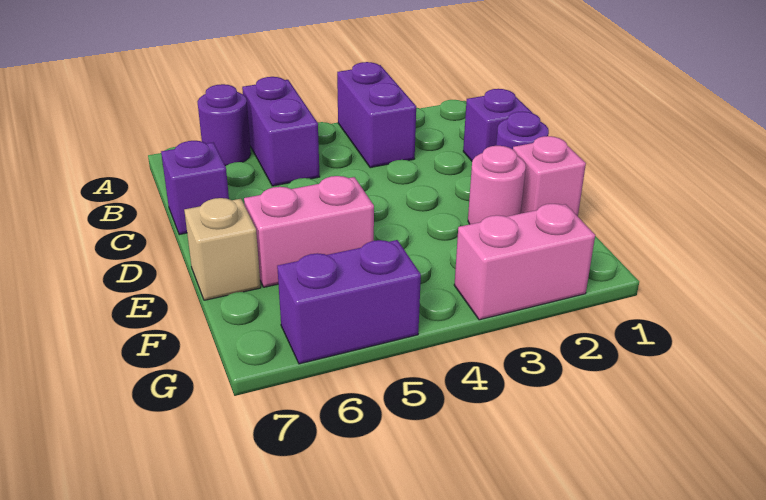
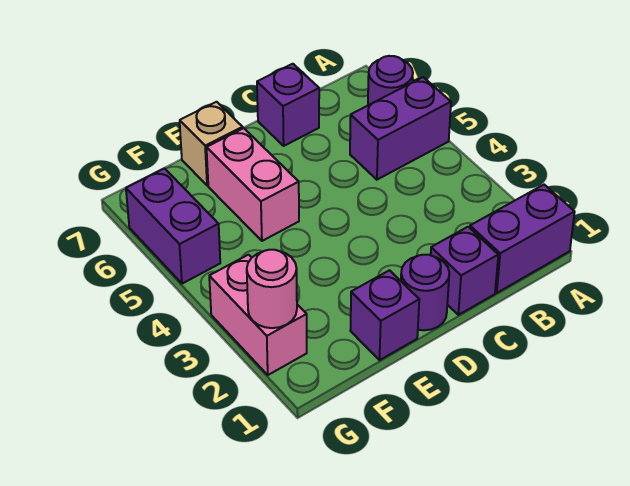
purple 1x2 brick [337,62,416,168] -> purple 1x2 brick moved to [470,185,575,293]
pink 1x1 brick [513,136,586,216] -> purple 1x1 brick [350,270,419,360]
pink 1x1 round brick [468,146,526,224] -> pink 1x1 round brick moved to [247,250,297,328]

